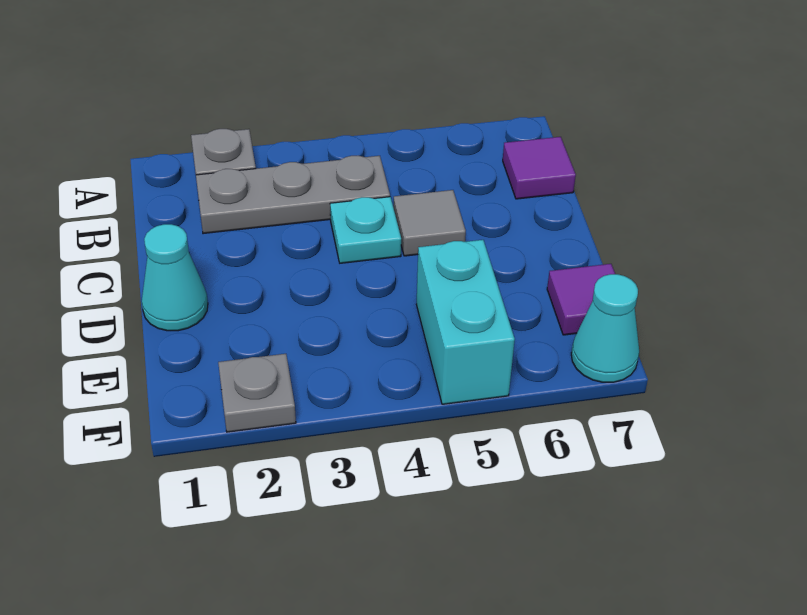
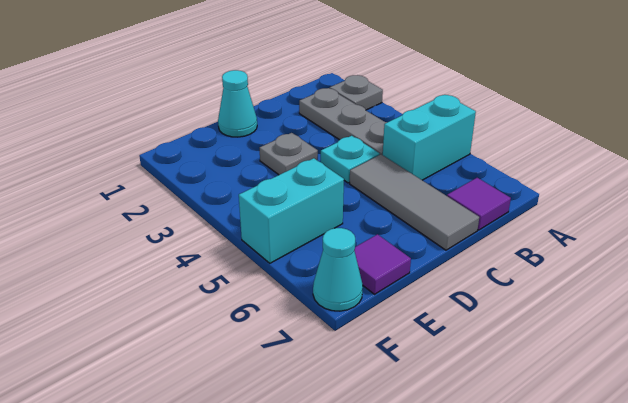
none -> cyan 1x2 brick [383,95,476,180]
grey 1x1 tile [393,190,466,256] -> grey 1x3 tile [350,154,479,250]
grey 1x1 plate [218,354,296,432] -> grey 1x1 plate moved to [260,133,318,175]

